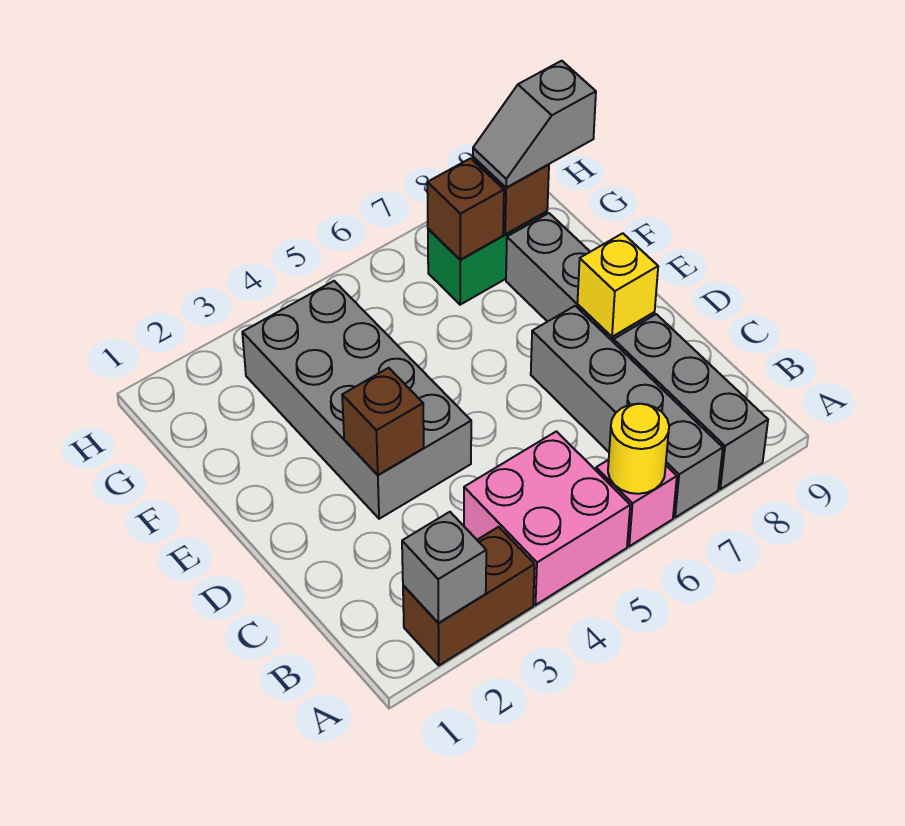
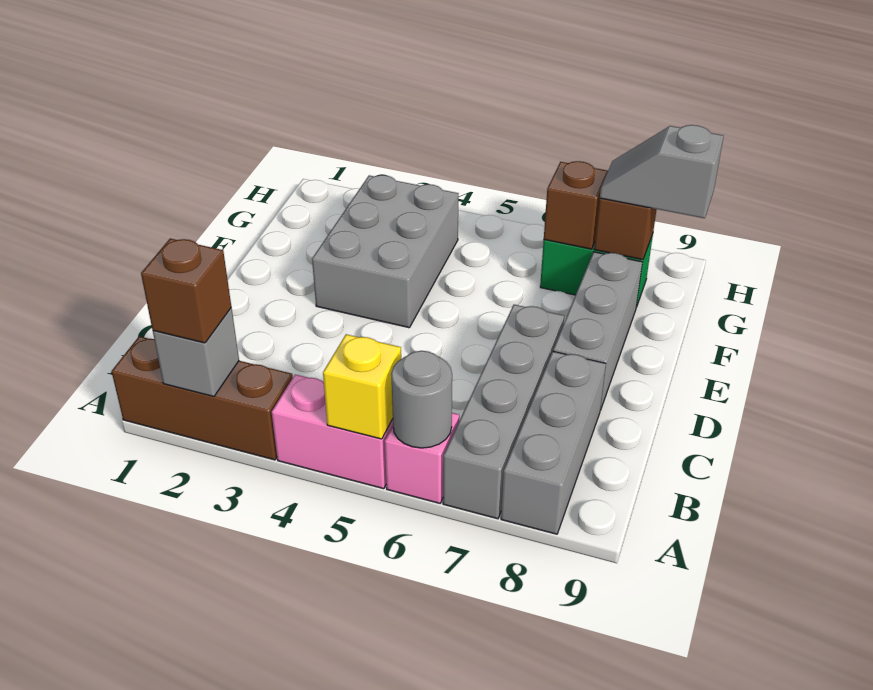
brown 1x2 brick [403,527,535,665] -> brown 1x3 brick [111,336,293,460]
pink 2x2 brick [464,431,630,605] -> pink 1x2 brick [272,374,393,489]
yellow 1x1 round brick [608,404,669,494] -> grey 1x1 round brick [391,351,452,448]
grey 2x4 brick [242,281,471,519] -> grey 2x3 brick [312,175,459,328]
brown 1x1 brick [342,368,424,475] -> brown 1x1 brick moved to [141,238,231,343]
yellow 1x1 brick [577,233,658,337] -> yellow 1x1 brick moved to [323,334,401,439]

